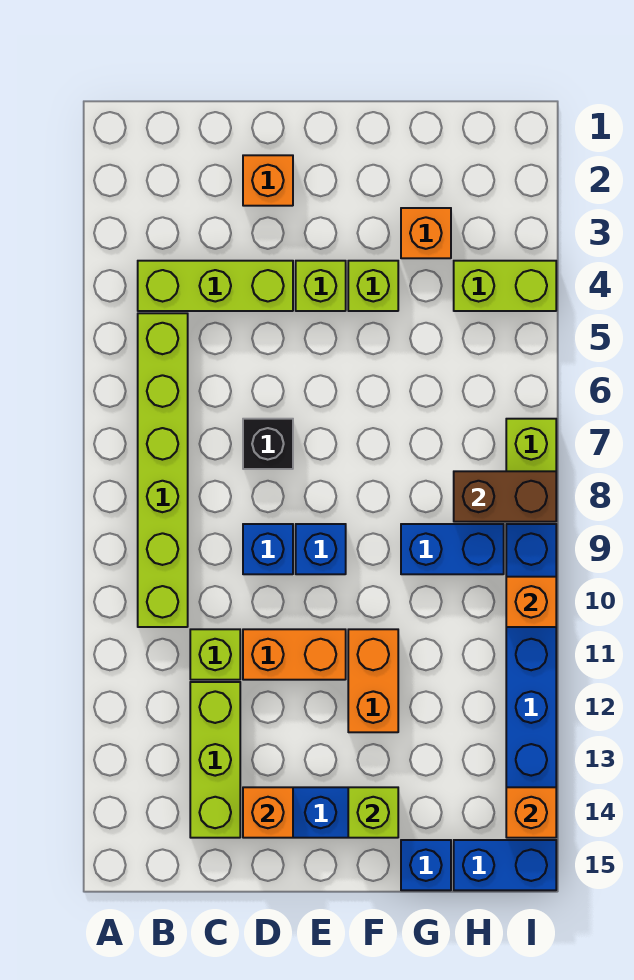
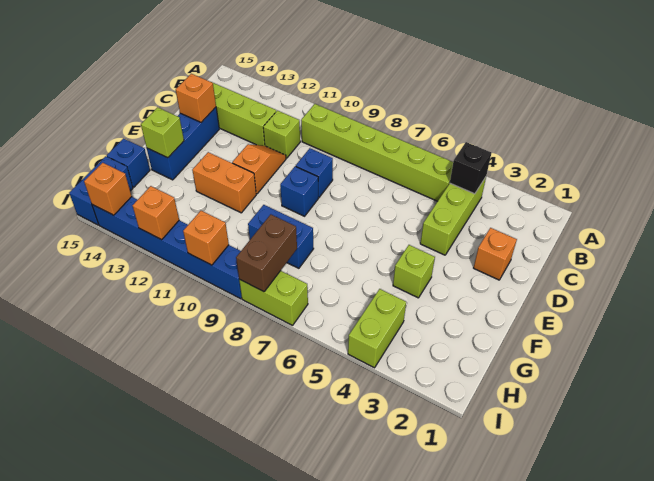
black 1x1 brick [243,419,293,469] -> black 1x1 brick moved to [450,142,491,194]
orange 1x2 brick [243,629,346,680] -> orange 1x2 slope [232,144,286,194]
lime 1x1 brick [296,261,346,311] -> none
orange 1x1 brick [401,208,451,258] -> orange 1x1 brick moved to [133,186,179,240]
blue 1x2 brick [401,524,504,574] -> blue 1x2 brick turned to [248,205,314,268]

